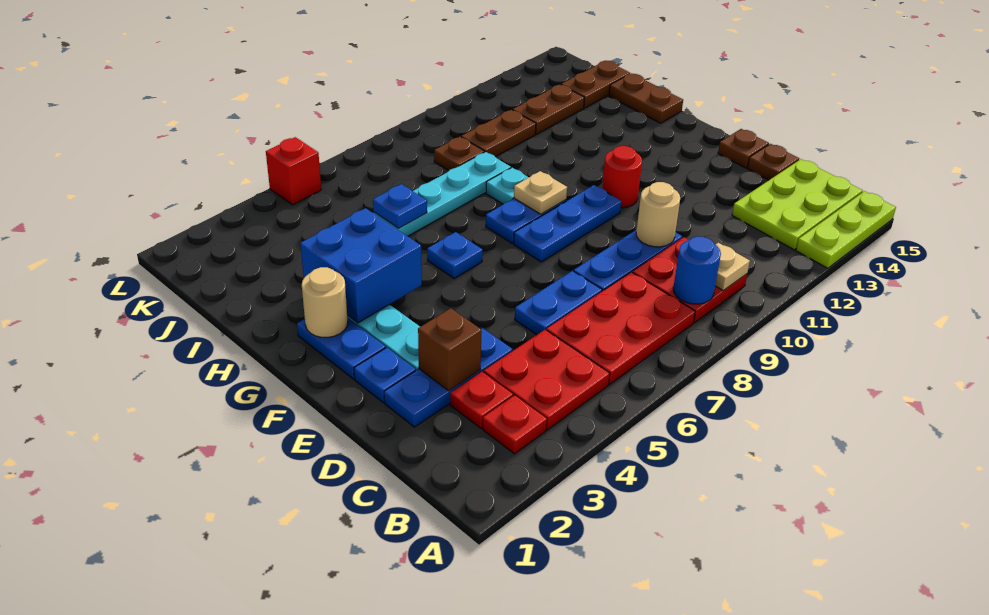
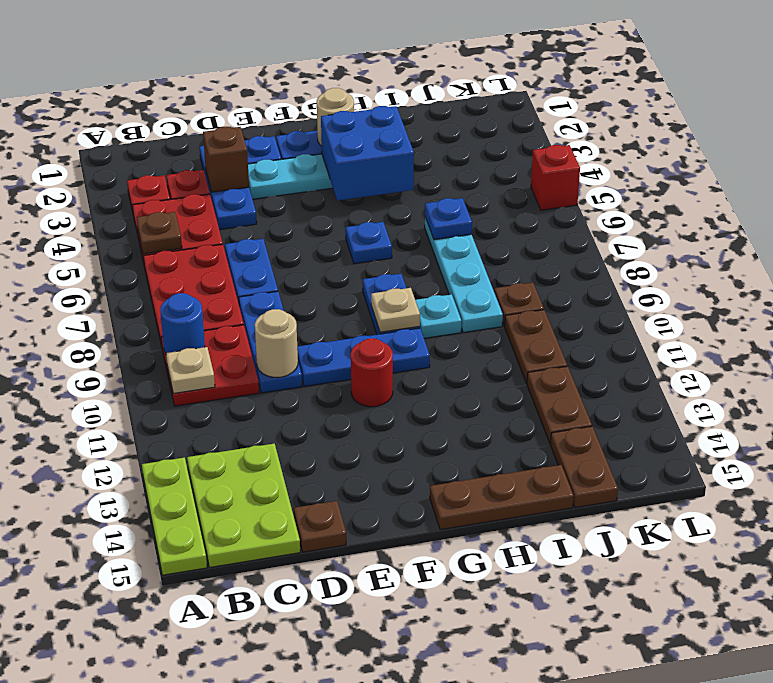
brown 1x1 plate [718,129,769,168] -> brown 1x1 plate moved to [137,212,182,254]
blue 1x3 plate [514,185,621,262] -> blue 1x3 plate turned to [297,328,430,386]
brown 1x2 plate [609,74,683,123] -> brown 1x3 plate [430,465,574,530]

